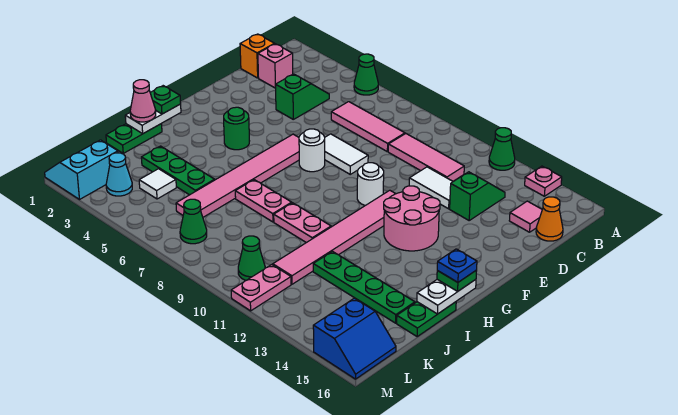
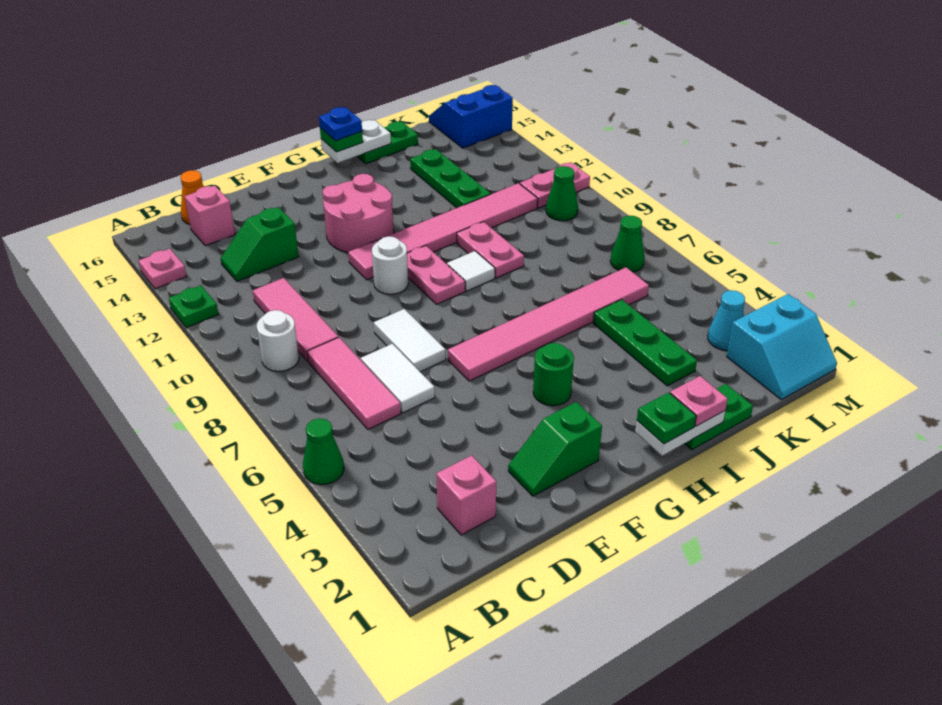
green 1x1 cone [489,128,515,170] -> green 1x1 plate [169,285,219,328]
orange 1x1 brick [240,34,275,78] -> none
green 1x2 slope [275,74,329,119] -> green 1x2 slope moved to [508,402,602,496]
pink 1x1 tile [509,201,542,232] -> pink 1x1 brick [185,185,235,246]
white 1x2 tile [409,167,453,209] -> white 1x2 tile moved to [361,344,435,413]
white 1x1 round brick [299,129,325,172] -> white 1x1 round brick moved to [257,310,299,371]
pink 1x1 cone [130,80,156,122] -> pink 1x1 plate [670,376,728,426]
pink 1x2 plate [235,180,292,222] -> pink 1x2 plate moved to [407,246,465,304]
green 1x4 plate [313,251,415,323] -> green 1x3 plate [410,149,491,208]
white 1x1 tile [139,169,176,199] -> white 1x1 tile moved to [447,251,495,291]

